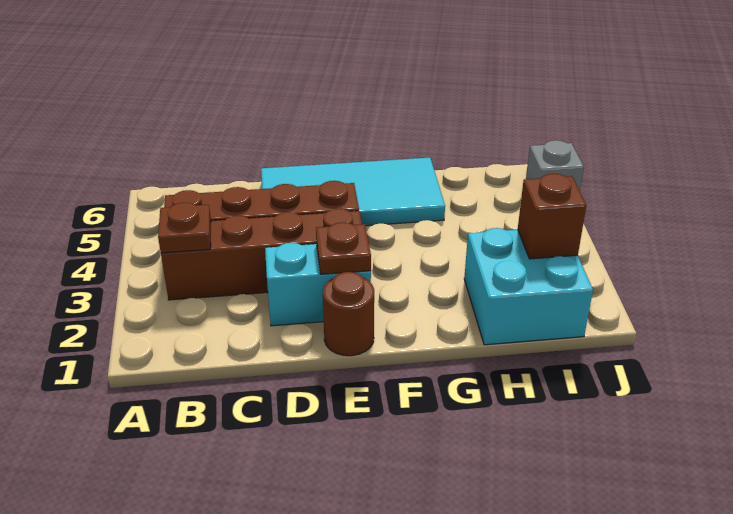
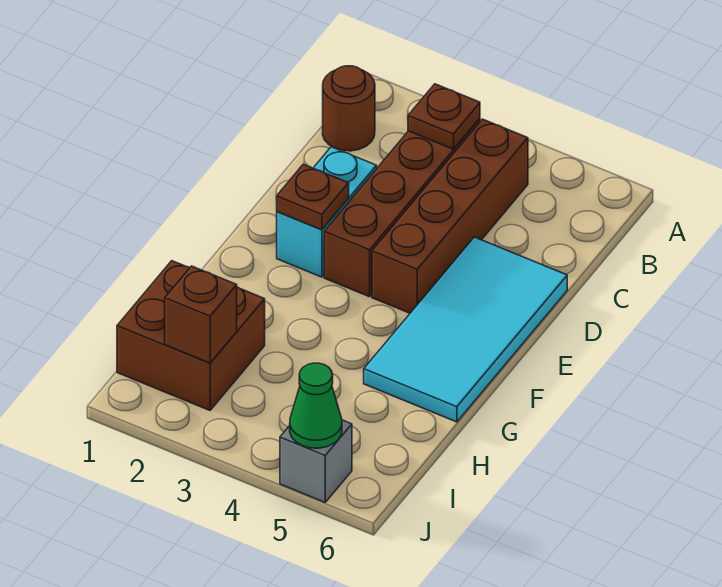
brown 1x1 round brick [323,272,374,356] -> brown 1x1 round brick moved to [323,66,375,151]
cyan 2x2 brick [464,228,593,345] -> brown 2x2 brick [117,261,265,410]
none -> green 1x1 cone [290,363,342,448]

